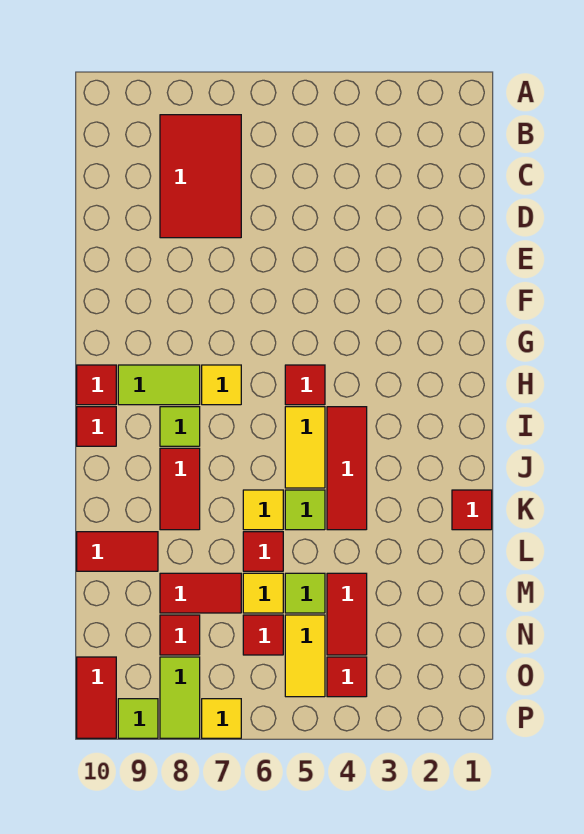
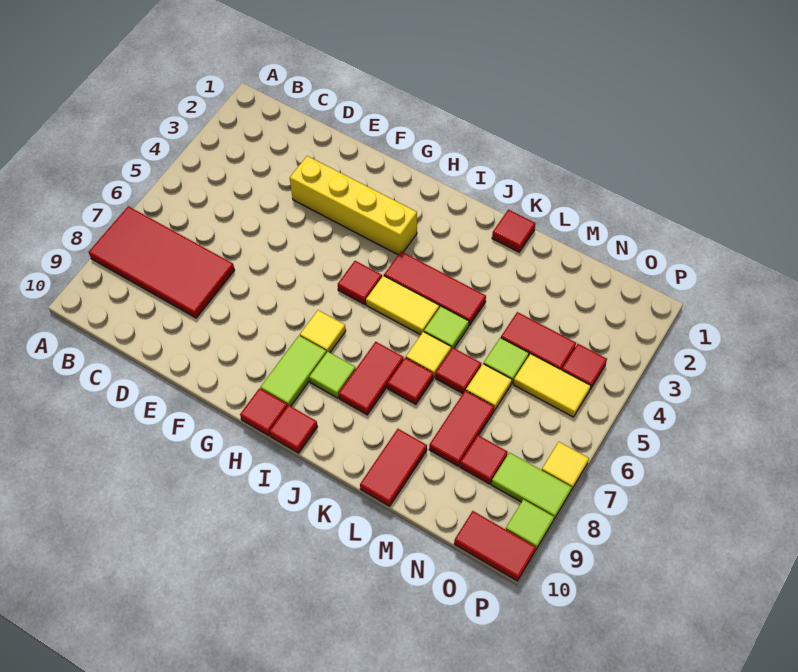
red 2x3 tile [160,115,241,238] -> red 2x4 tile [89,206,234,318]
none -> yellow 1x4 brick [290,156,417,255]
red 1x2 tile [160,448,200,530] -> red 1x2 tile turned to [339,342,404,415]
red 1x1 tile [243,615,283,655] -> red 1x1 tile moved to [387,358,433,404]

